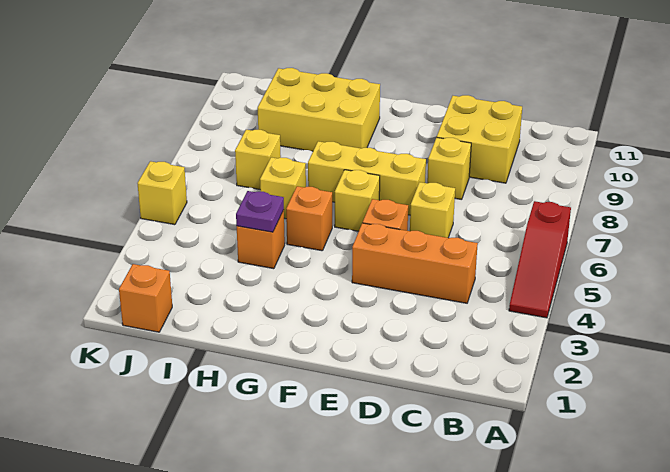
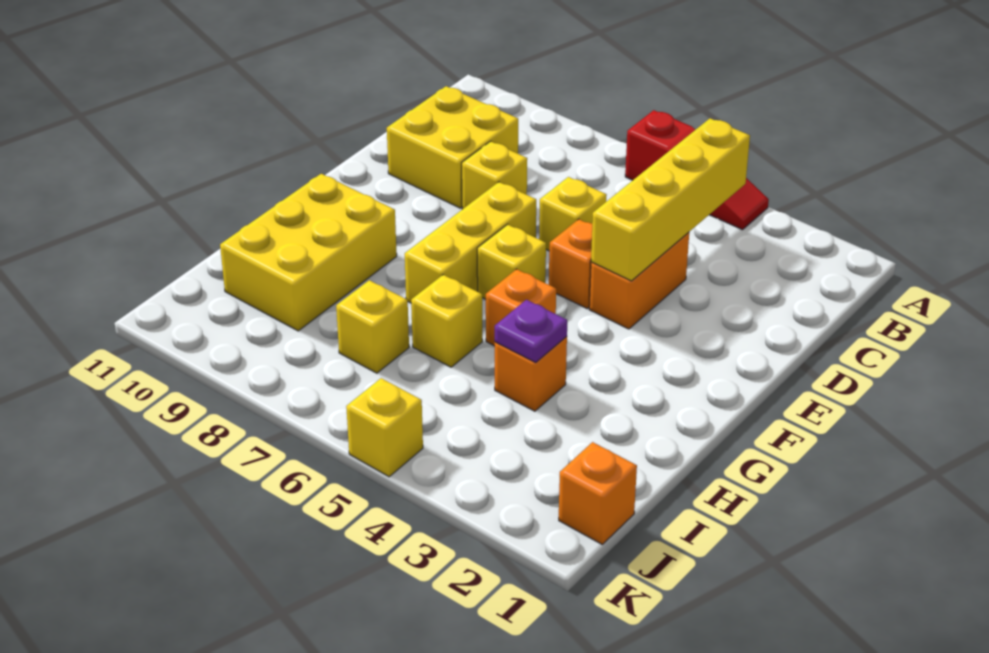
none -> yellow 1x4 brick [591,118,750,281]
orange 1x3 brick [352,223,478,303] -> orange 1x2 brick [589,232,689,329]

